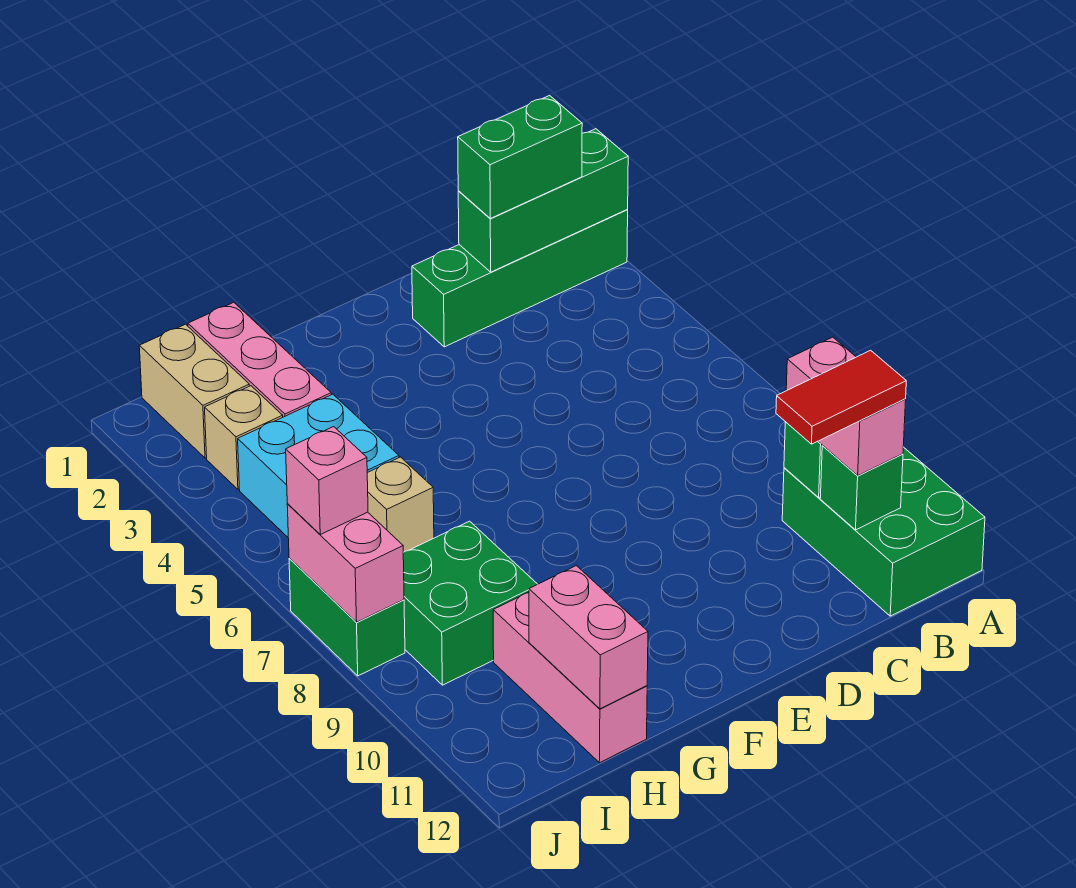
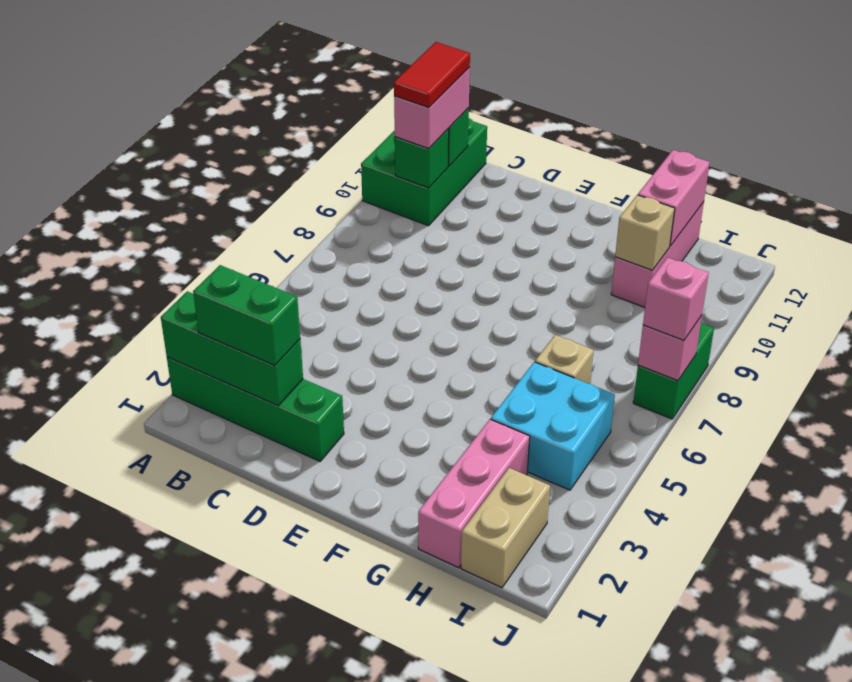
red 1x2 tile [776,350,906,444] -> red 1x2 tile turned to [394,42,470,108]
green 2x2 brick [403,521,537,685] -> none
tan 1x1 brick [205,386,283,489] -> tan 1x1 brick moved to [615,195,675,270]
pink 1x2 brick [287,504,404,622] -> pink 1x1 brick [638,315,702,381]

